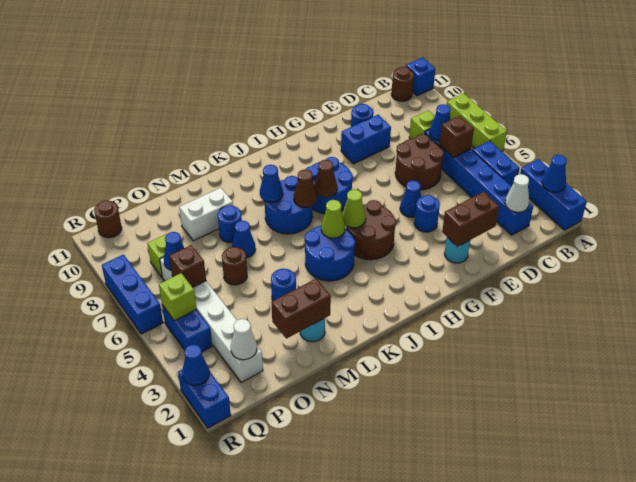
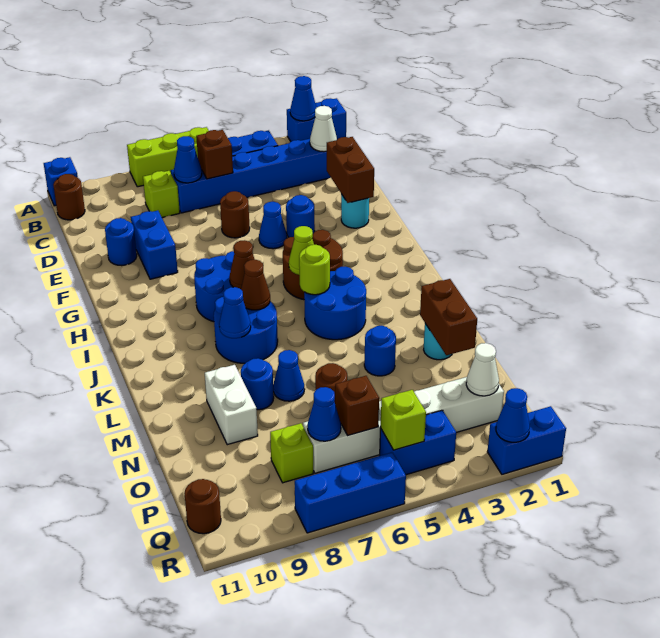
blue 1x3 brick [520,159,587,230] -> blue 1x2 brick [287,98,346,141]
brown 2x2 round brick [395,134,444,190] -> brown 1x1 round brick [220,191,250,238]
lime 1x1 cone [321,200,345,238] -> lime 1x1 round brick [299,245,330,295]

